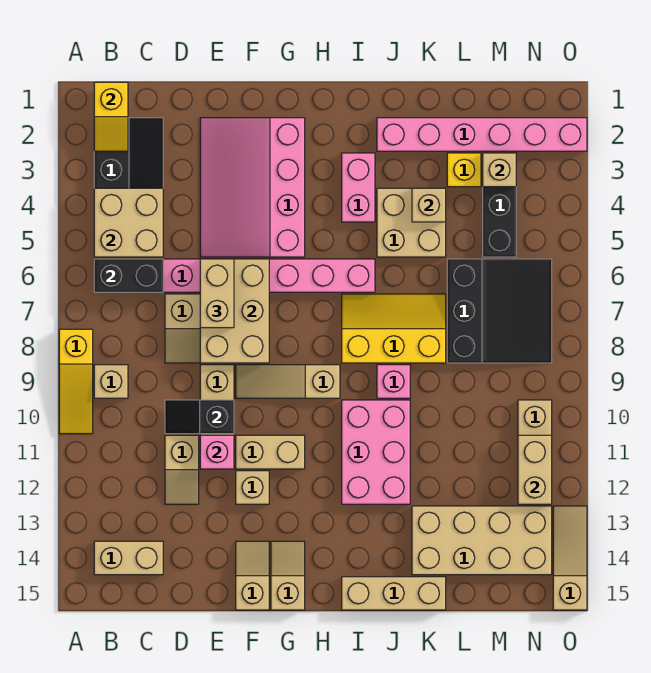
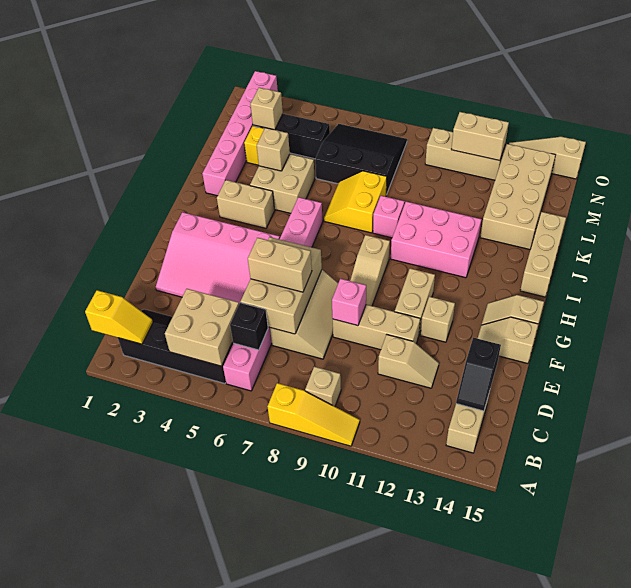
black 1x2 brick [94,259,163,292] -> black 1x1 brick [230,303,268,350]
black 1x2 slope [165,400,234,434] -> black 1x2 slope moved to [456,338,501,411]
tan 2x3 brick [200,259,269,363] -> tan 2x3 brick turned to [241,237,322,334]
pink 1x1 brick [200,435,234,469] -> pink 1x1 brick moved to [332,279,366,326]
pink 1x2 brick [342,153,375,222] -> tan 1x2 brick [217,180,275,228]
yellow 2x3 slope [342,294,446,363] -> yellow 2x2 slope [324,171,387,233]

